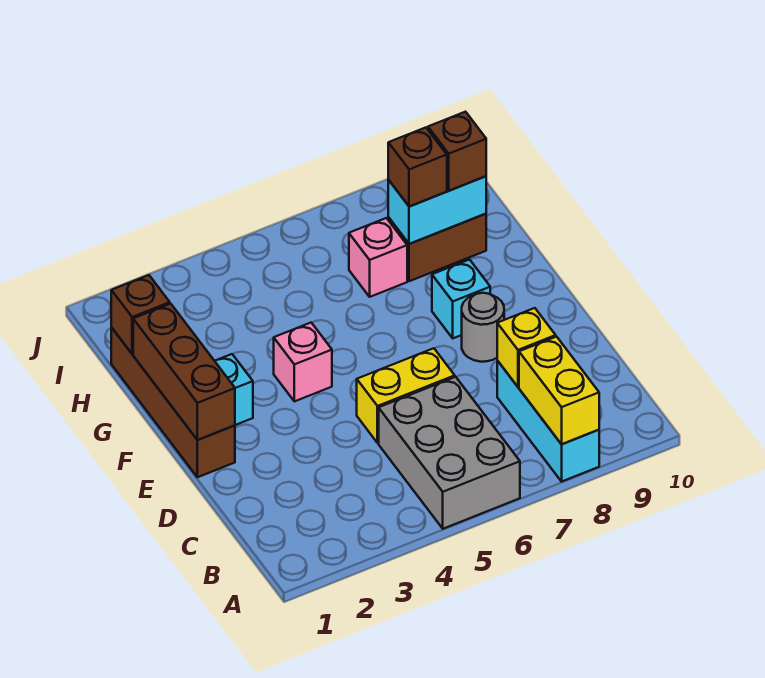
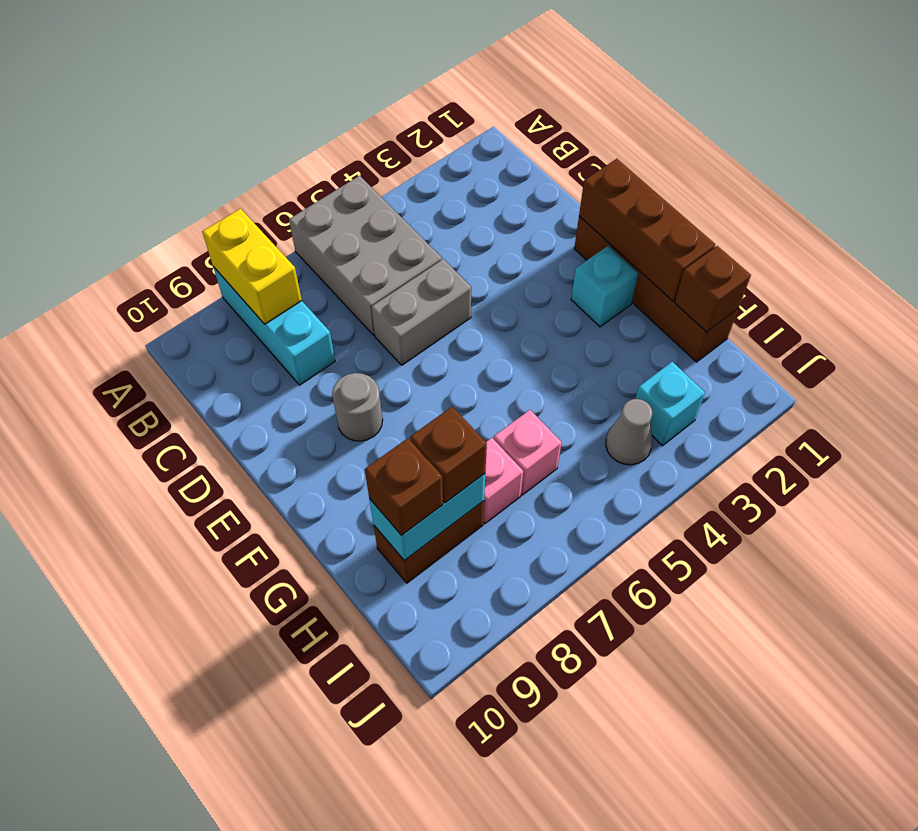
yellow 1x1 brick [497,308,556,387] -> none
yellow 1x2 brick [357,348,455,443] -> grey 1x2 brick [371,259,471,365]
pink 1x1 brick [274,323,332,401] -> pink 1x1 brick moved to [494,410,562,495]
cyan 1x1 brick [432,260,490,338] -> cyan 1x1 brick moved to [635,362,705,446]
none -> grey 1x1 cone [606,399,653,465]

